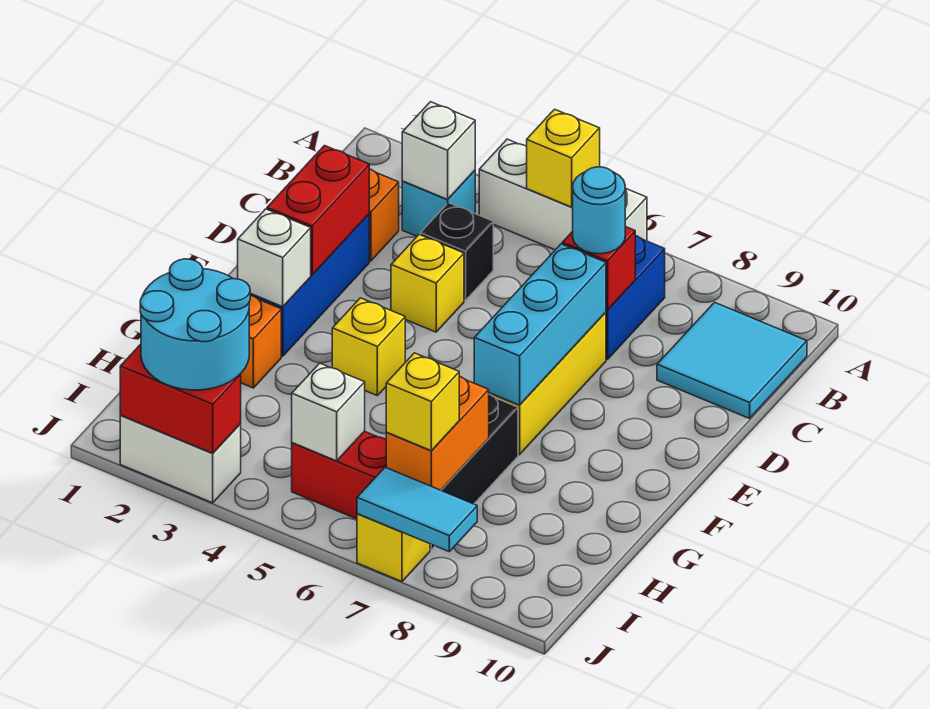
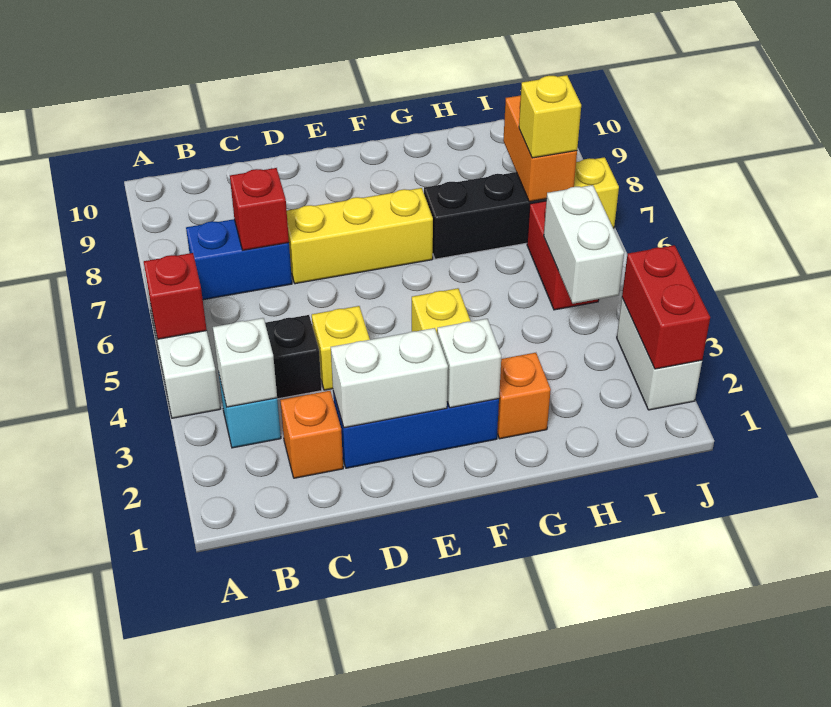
yellow 1x1 brick [527,109,600,207] -> red 1x1 brick [144,253,207,339]
cyan 2x2 tile [657,302,807,419] -> none
cyan 1x1 round brick [573,167,625,254] -> none
red 1x2 brick [267,146,369,275] -> white 1x2 brick [331,328,448,428]
cyan 1x3 brick [474,244,606,405] -> none
orange 1x2 brick [386,376,489,490] -> orange 1x2 brick turned to [503,95,577,202]
cyan 2x2 round brick [140,259,250,390] -> none
white 1x1 brick [292,363,365,461] -> white 1x2 brick [544,185,624,304]
cyan 1x2 tile [357,467,477,551] -> none

